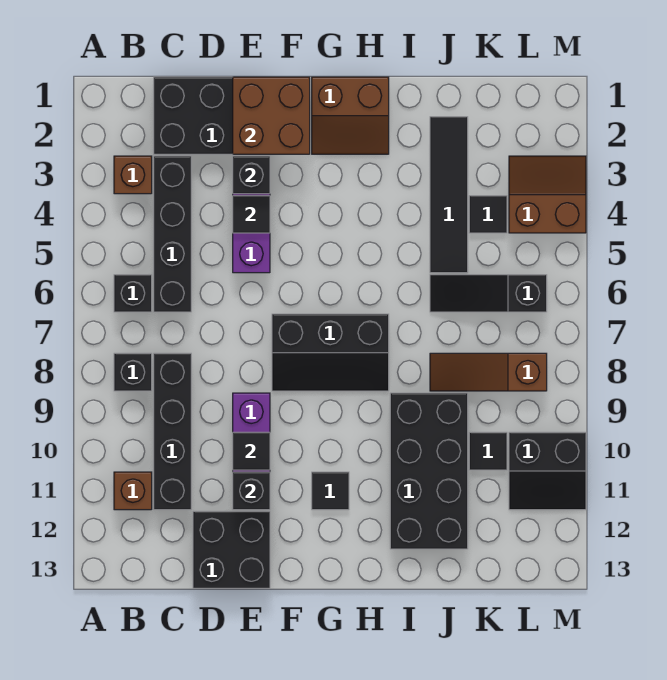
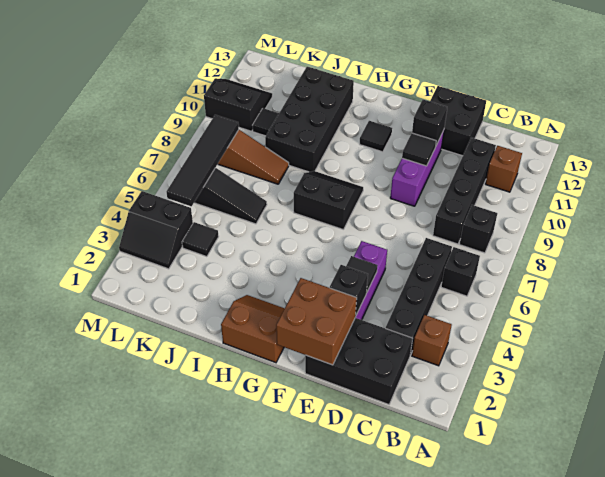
black 2x3 slope [272,314,389,391] -> black 2x2 slope [294,171,363,230]
black 1x4 tile [430,117,468,273] -> black 1x4 tile moved to [167,115,239,206]
brown 2x2 slope [509,156,586,233] -> black 2x2 slope [119,191,193,269]

